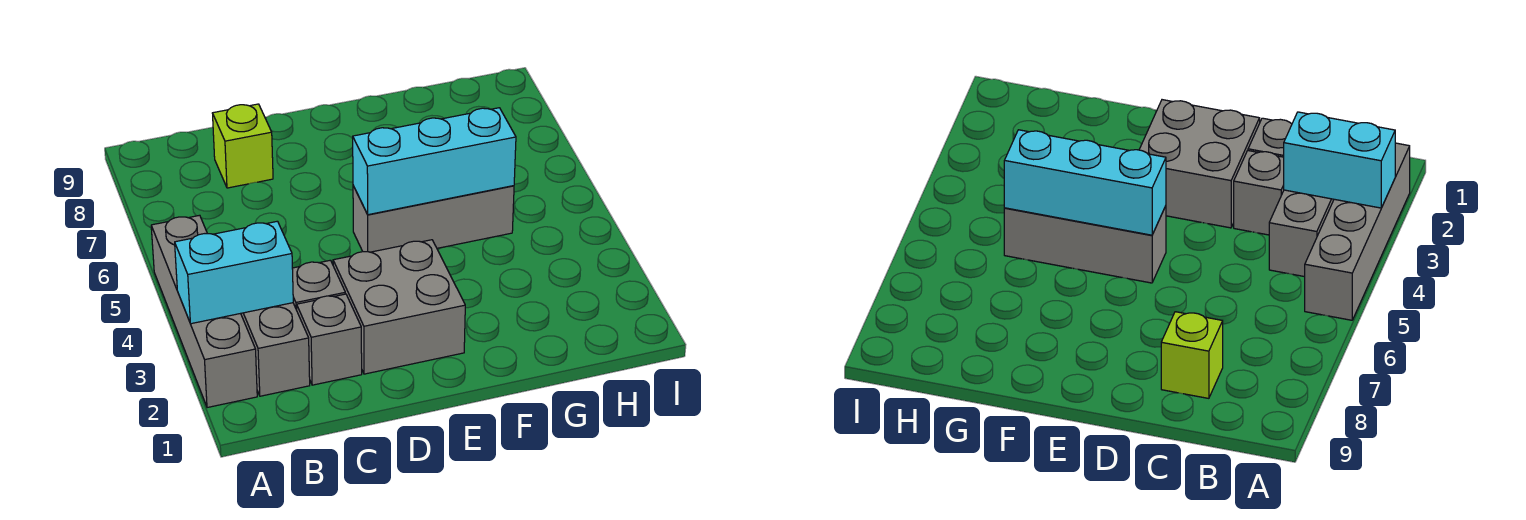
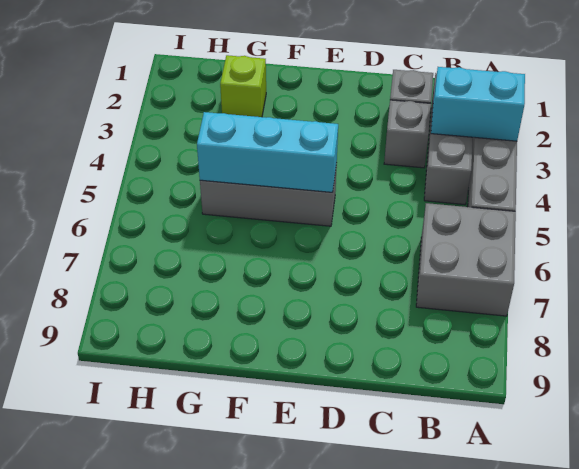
lime 1x1 brick [213,104,273,188] -> lime 1x1 brick moved to [220,55,266,117]
grey 2x2 brick [333,240,465,374] -> grey 2x2 brick moved to [416,203,516,316]

